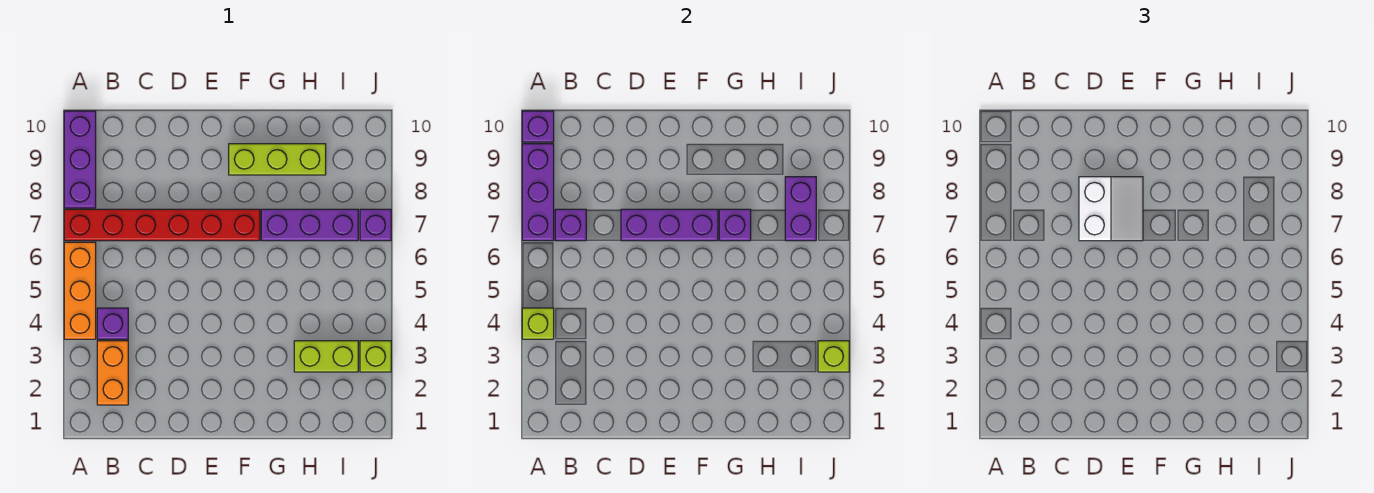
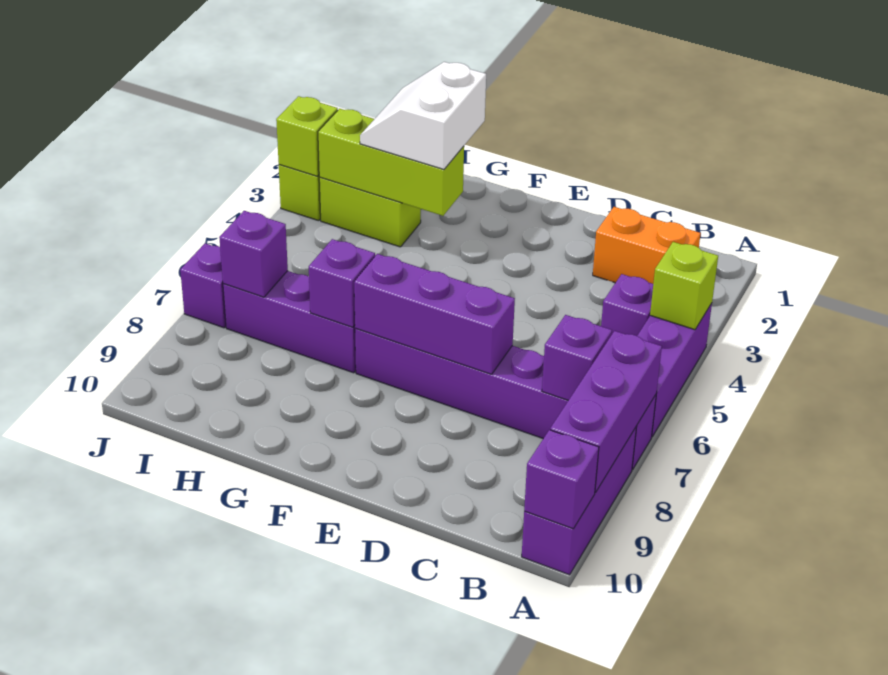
orange 1x3 brick [64,242,96,339] -> purple 1x3 brick [637,303,712,436]
red 1x6 brick [64,209,260,241] -> purple 1x6 brick [355,328,656,470]
orange 1x2 brick [97,341,128,405] -> orange 1x2 brick turned to [593,207,701,284]
white 2x2 slope [1079,177,1143,241] -> white 2x2 slope moved to [360,62,486,169]
lime 1x3 brick [229,144,326,175] -> lime 1x3 brick moved to [318,109,464,216]
purple 1x2 brick [785,177,816,241] -> purple 1x1 brick [219,211,288,297]

